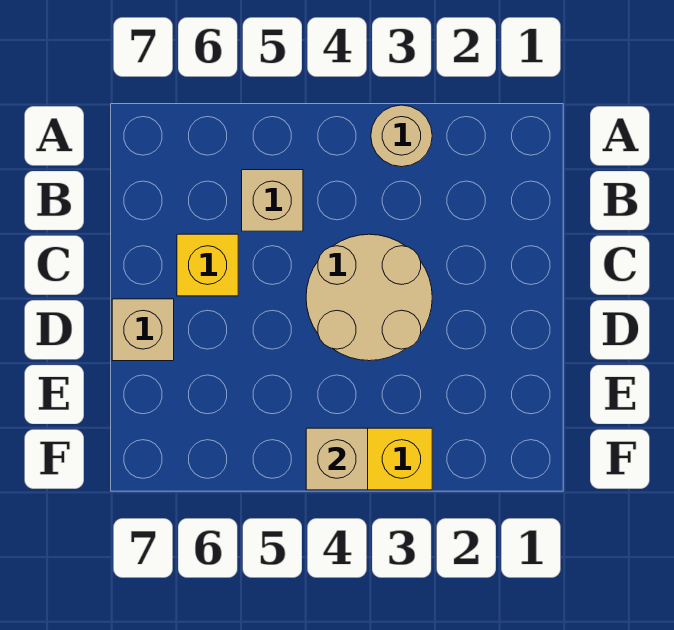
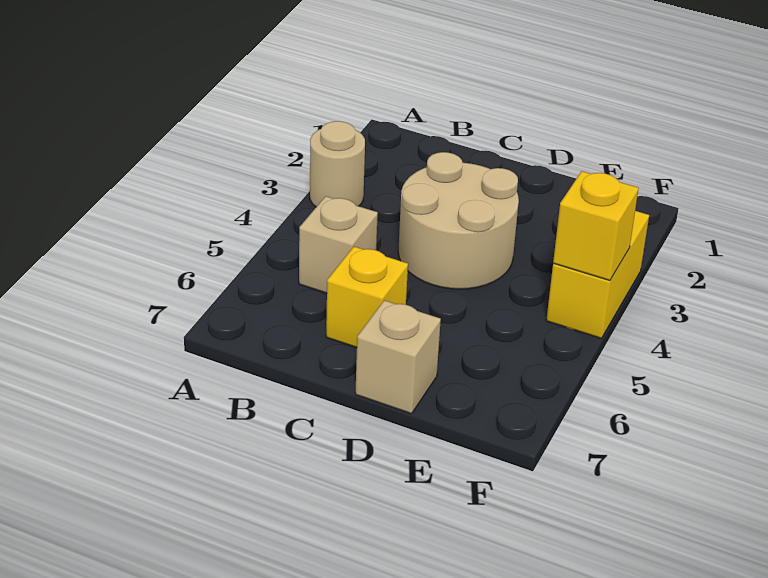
tan 1x1 brick [306,428,368,490] -> yellow 1x1 brick [553,171,639,281]

